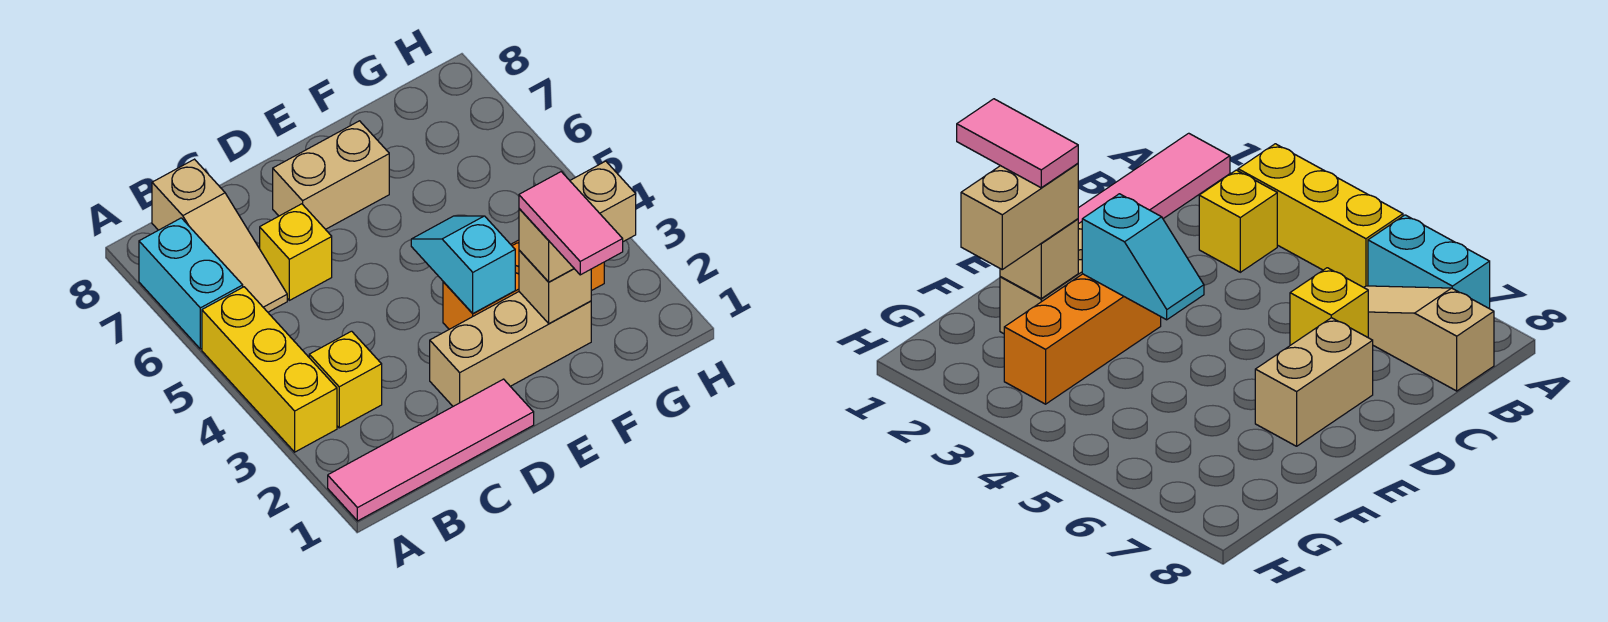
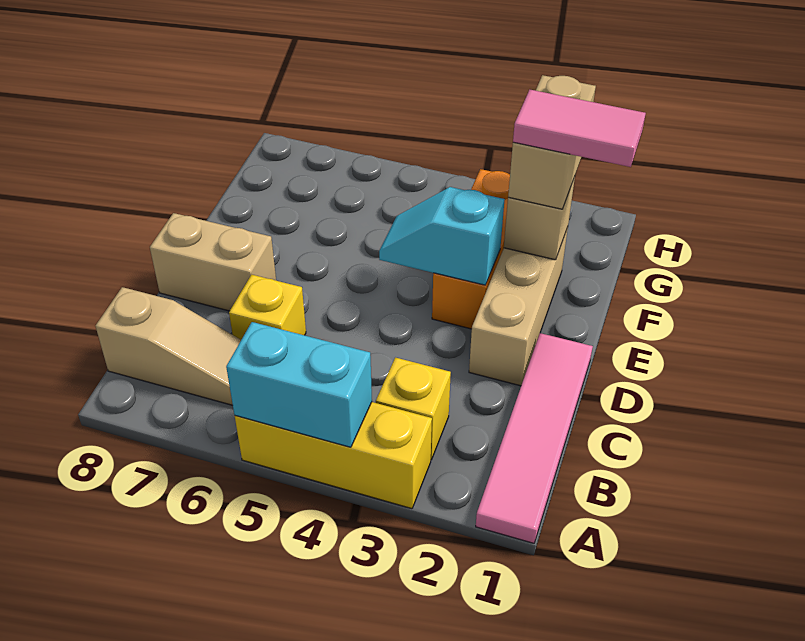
cyan 1x2 brick [139,218,243,349] -> cyan 1x2 brick moved to [226,322,372,447]
tan 1x2 brick [273,121,389,229] -> tan 1x2 brick turned to [150,213,276,311]

